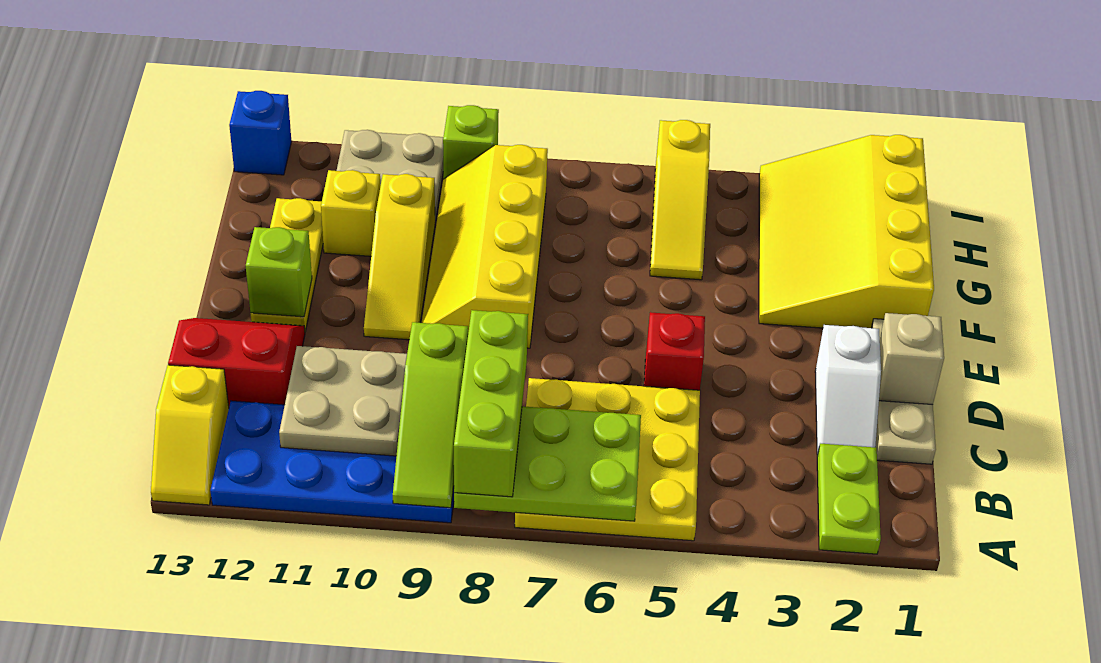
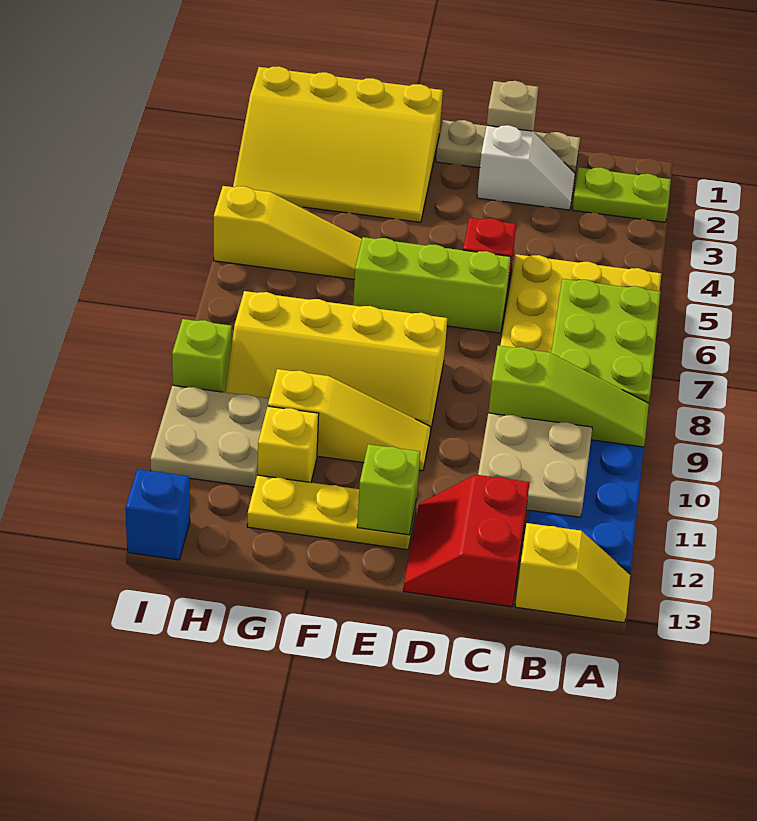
lime 1x3 brick [454,310,528,497] -> lime 1x3 brick moved to [353,237,511,333]

